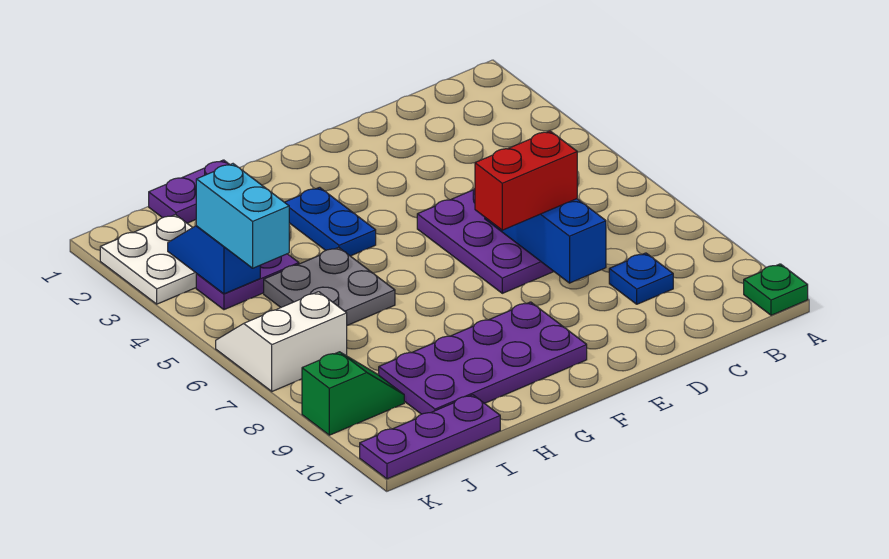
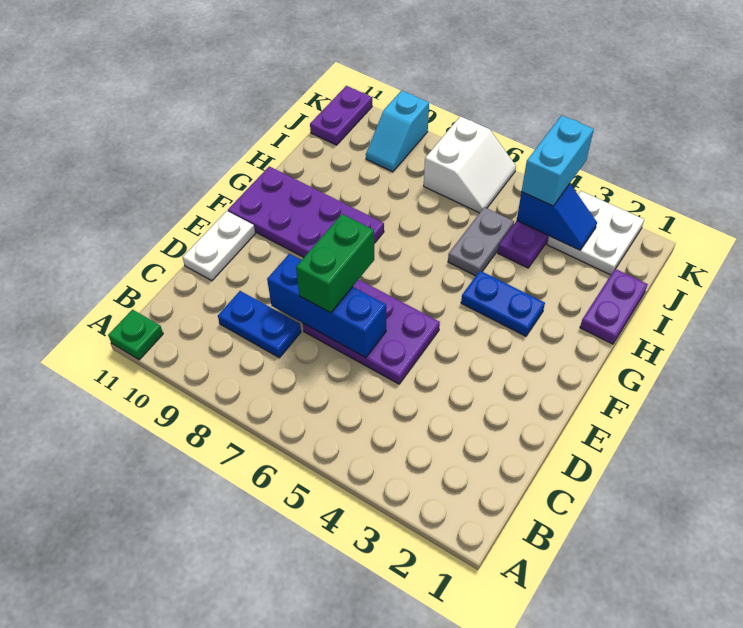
blue 1x1 plate [609,253,673,304] -> blue 1x2 plate [218,291,301,358]
red 1x2 brick [475,131,577,230] -> green 1x2 brick [296,214,374,313]
none -> white 1x2 plate [183,211,255,281]
purple 2x4 plate [379,302,587,414] -> purple 2x4 plate turned to [228,166,384,257]
grey 2x2 plate [264,247,395,325] -> grey 1x2 plate [448,207,514,276]
purple 1x3 plate [360,395,500,479] -> purple 1x2 plate [310,86,372,145]
cyan 1x2 brick [196,164,289,268] -> cyan 1x2 brick turned to [522,115,594,206]
green 1x2 slope [302,352,404,435] -> cyan 1x2 slope [366,90,429,172]

